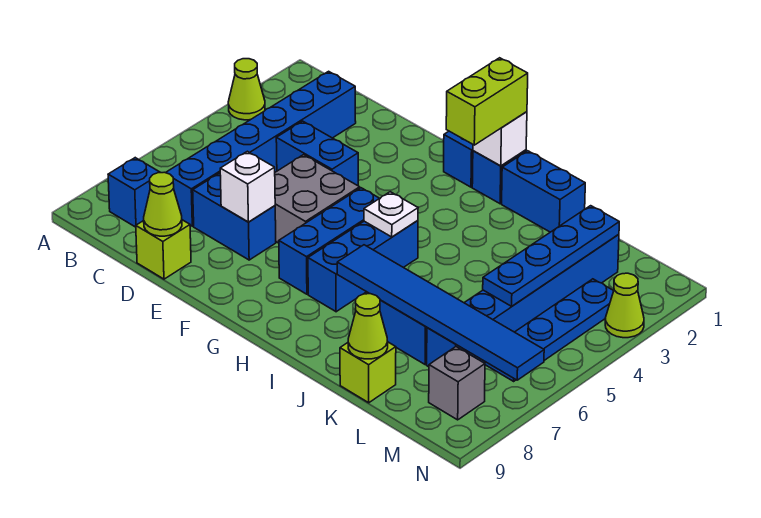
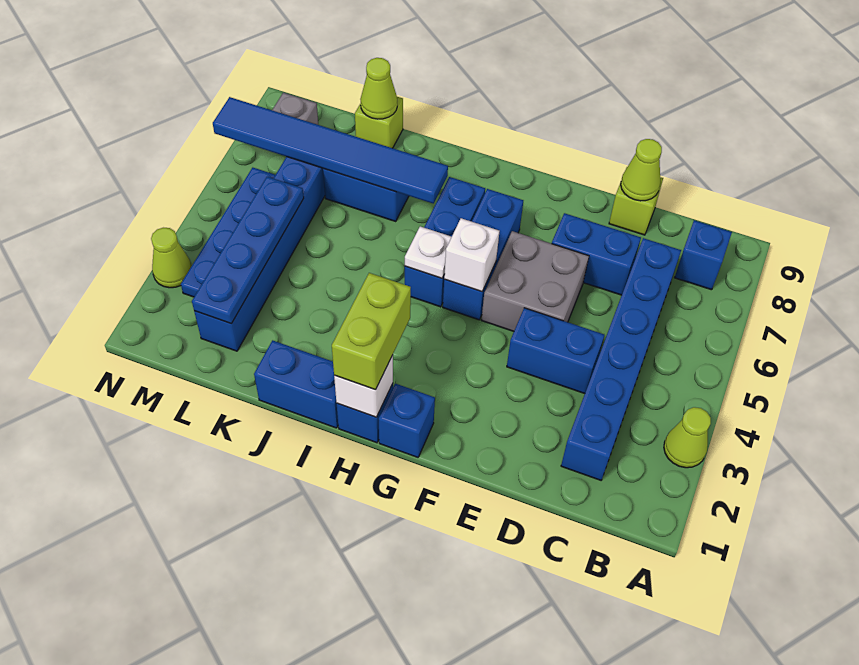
white 1x1 brick [220,151,275,222] -> white 1x1 brick moved to [444,218,499,292]

